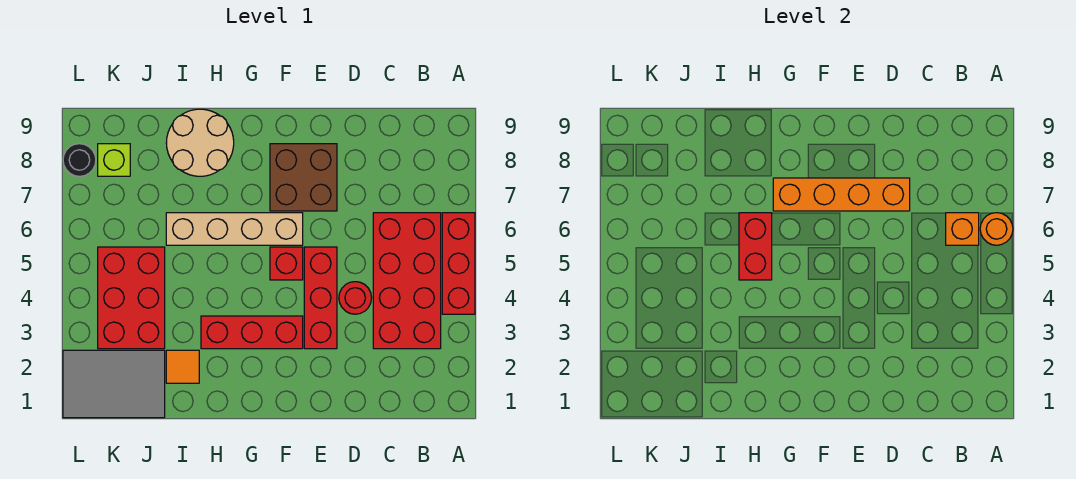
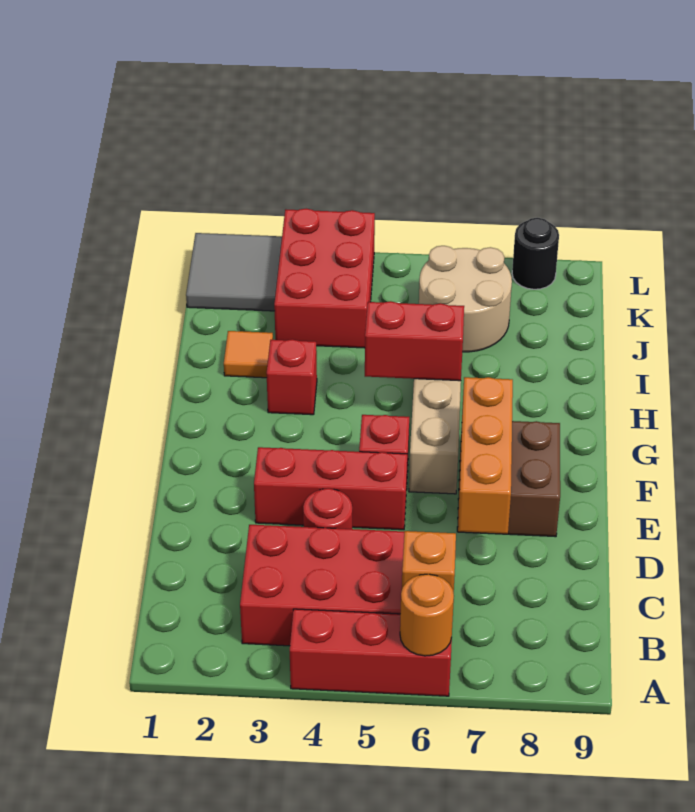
orange 1x4 brick [773,178,910,211] -> orange 1x3 brick [458,377,513,534]
red 1x3 brick [201,316,303,349] -> red 1x1 brick [267,339,317,415]
tan 2x2 round brick [166,109,234,176] -> tan 2x2 round brick moved to [419,246,512,352]
grey 2x3 tile [63,350,165,418] -> grey 2x2 tile [186,233,282,311]
red 2x3 brick [98,247,165,349] -> red 2x3 brick turned to [274,209,375,348]
lime 1x1 brick [98,144,130,176] -> none

